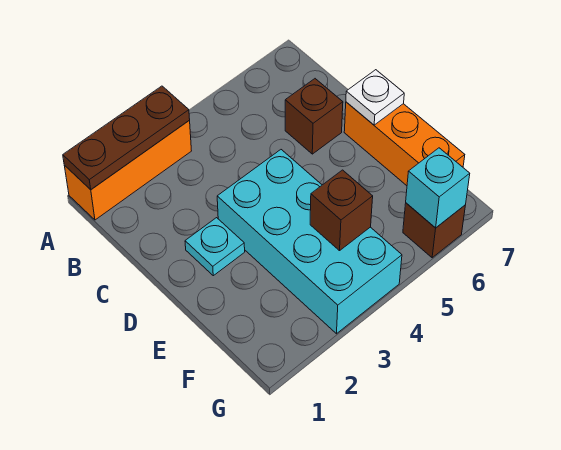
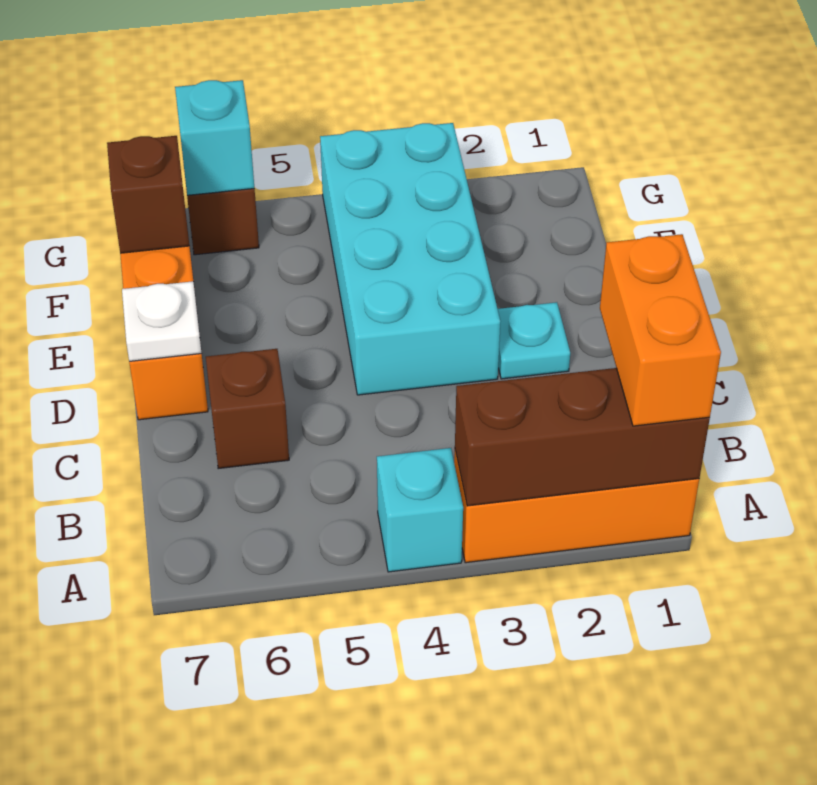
brown 1x3 plate [63,86,190,190] -> brown 1x3 brick [455,368,710,506]
none -> orange 1x2 brick [600,234,721,426]
none -> cyan 1x1 brick [377,448,463,572]
brown 1x1 brick [310,170,373,251] -> brown 1x1 brick moved to [107,136,189,253]

